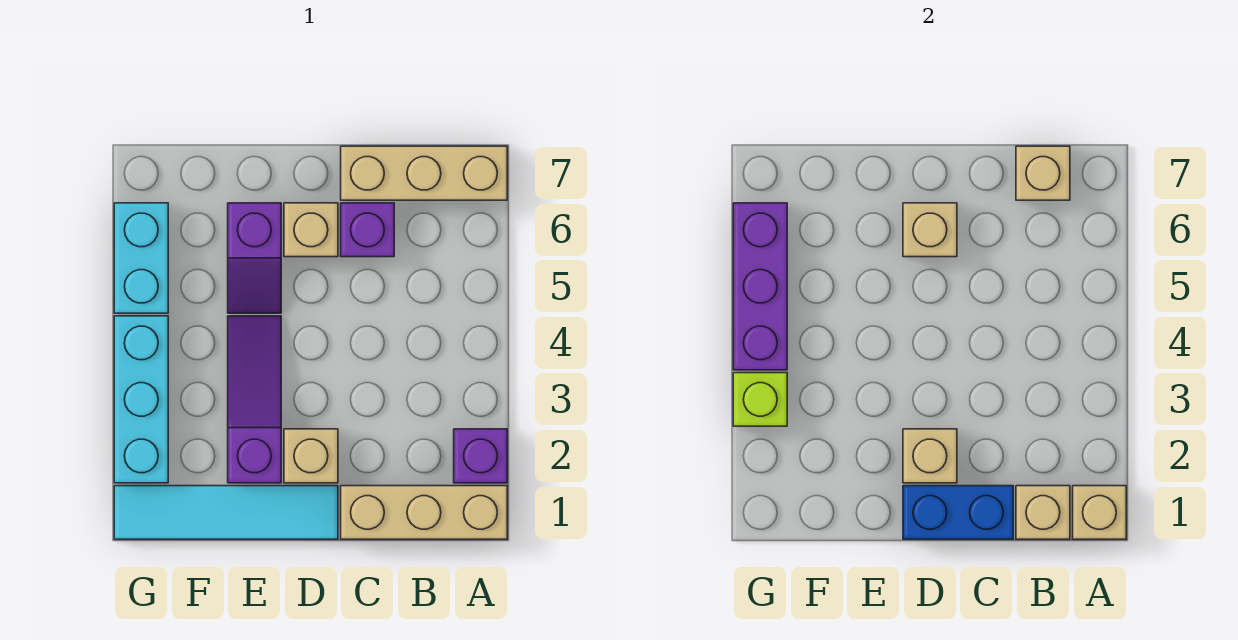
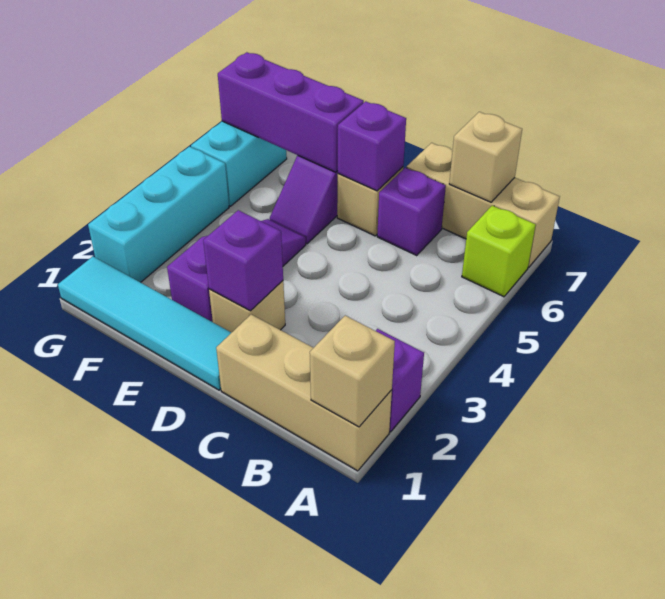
tan 1x1 brick [1016,486,1070,539] -> none
blue 1x2 brick [903,486,1013,539] -> none
tan 1x1 brick [903,429,957,483] -> purple 1x1 brick [203,210,283,311]
tan 1x1 brick [903,203,957,257] -> purple 1x1 brick [338,101,406,191]
lime 1x1 brick [733,373,787,426] -> lime 1x1 brick moved to [462,205,536,297]
purple 1x3 brick [733,203,787,370] -> purple 1x3 brick turned to [218,52,364,172]

